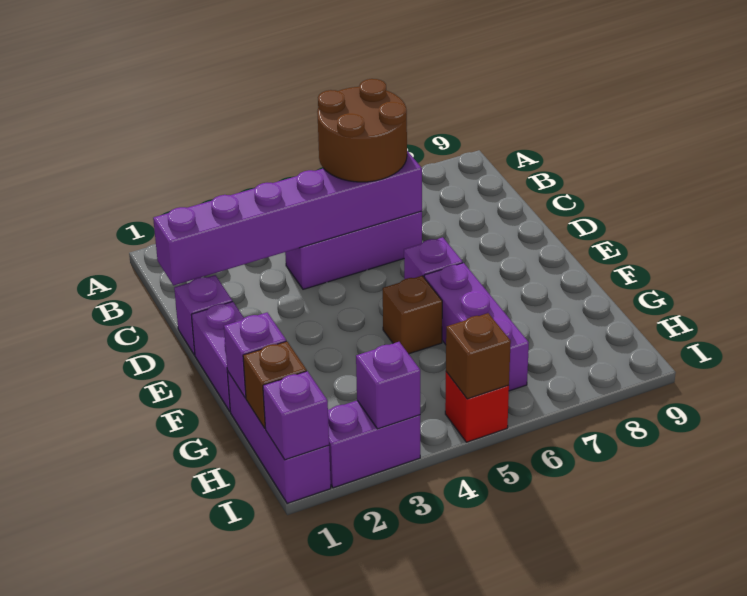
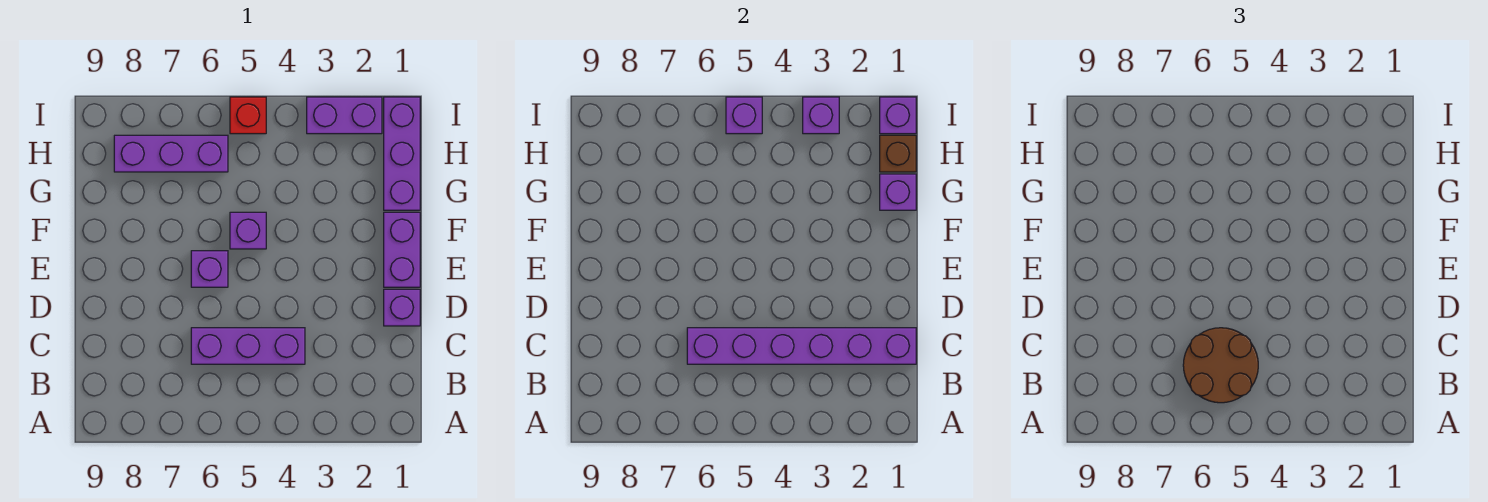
brown 1x1 brick [383,276,442,354] -> purple 1x1 brick [230,212,266,249]
purple 1x3 brick [424,263,529,391] -> purple 1x3 brick turned to [114,135,228,172]
brown 1x1 brick [446,313,511,399] -> purple 1x1 brick [726,97,762,134]

